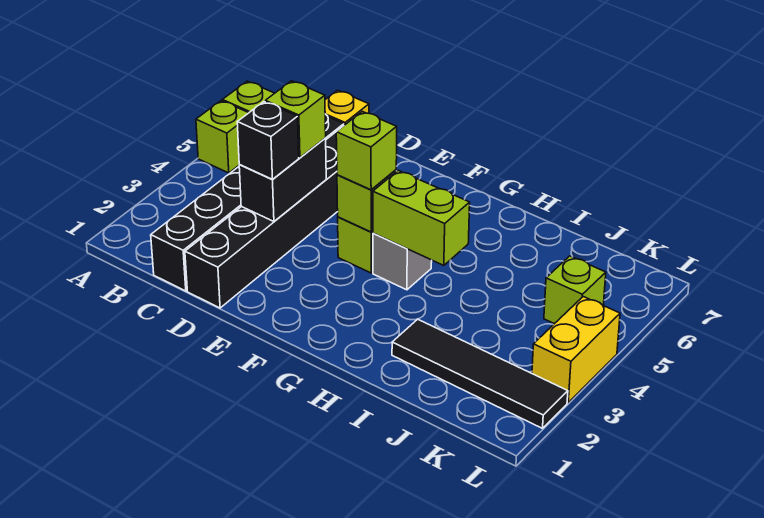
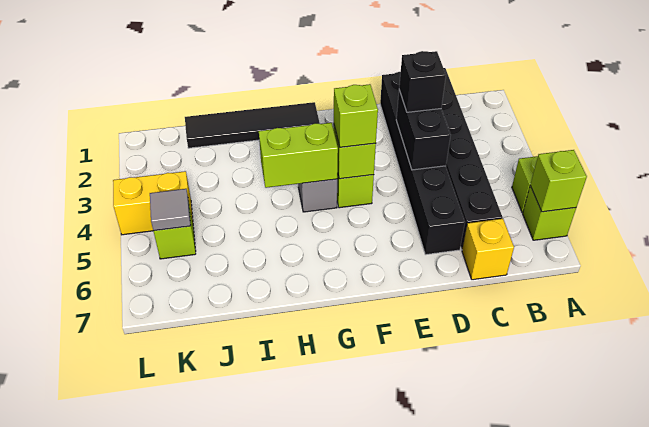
lime 1x1 brick [265,81,326,158] -> lime 1x1 brick moved to [530,150,587,212]
black 1x4 tile [392,319,568,428] -> black 1x4 tile moved to [185,102,320,148]
none -> grey 1x1 tile [150,189,191,231]
yellow 1x2 brick [532,297,620,403] -> yellow 1x2 brick turned to [113,171,193,235]

